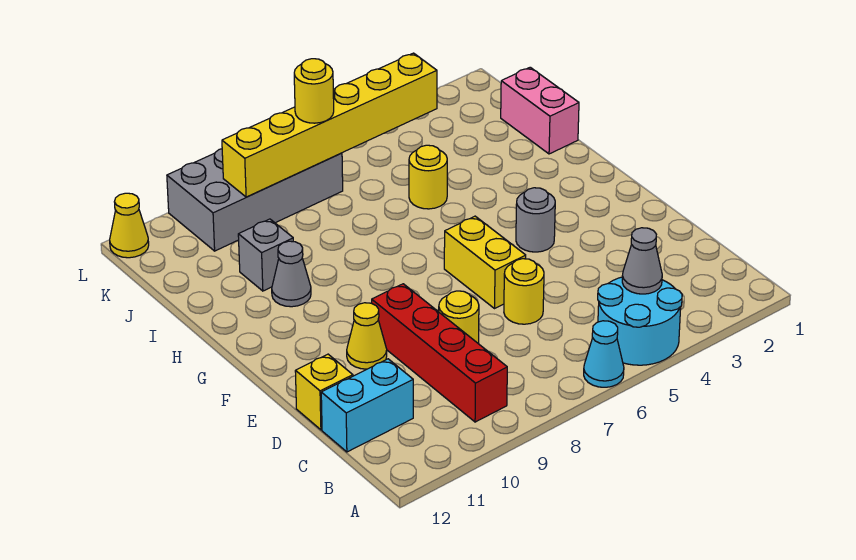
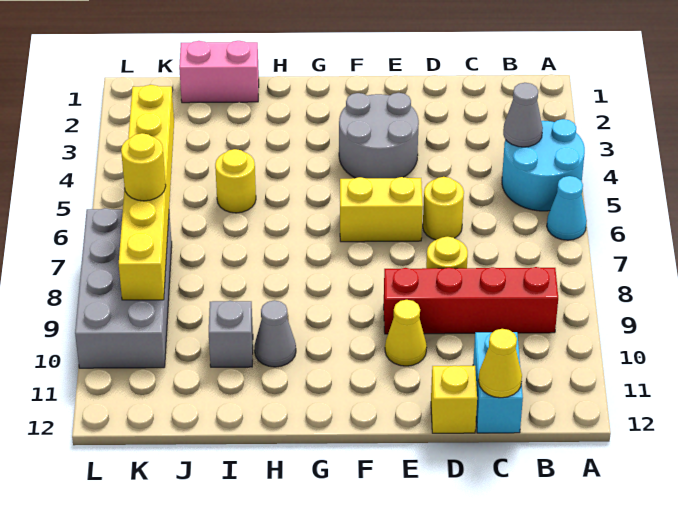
grey 1x1 round brick [516,188,555,252] -> grey 2x2 round brick [339,93,419,178]
yellow 1x1 cone [110,193,149,258] -> yellow 1x1 cone moved to [478,329,522,398]

